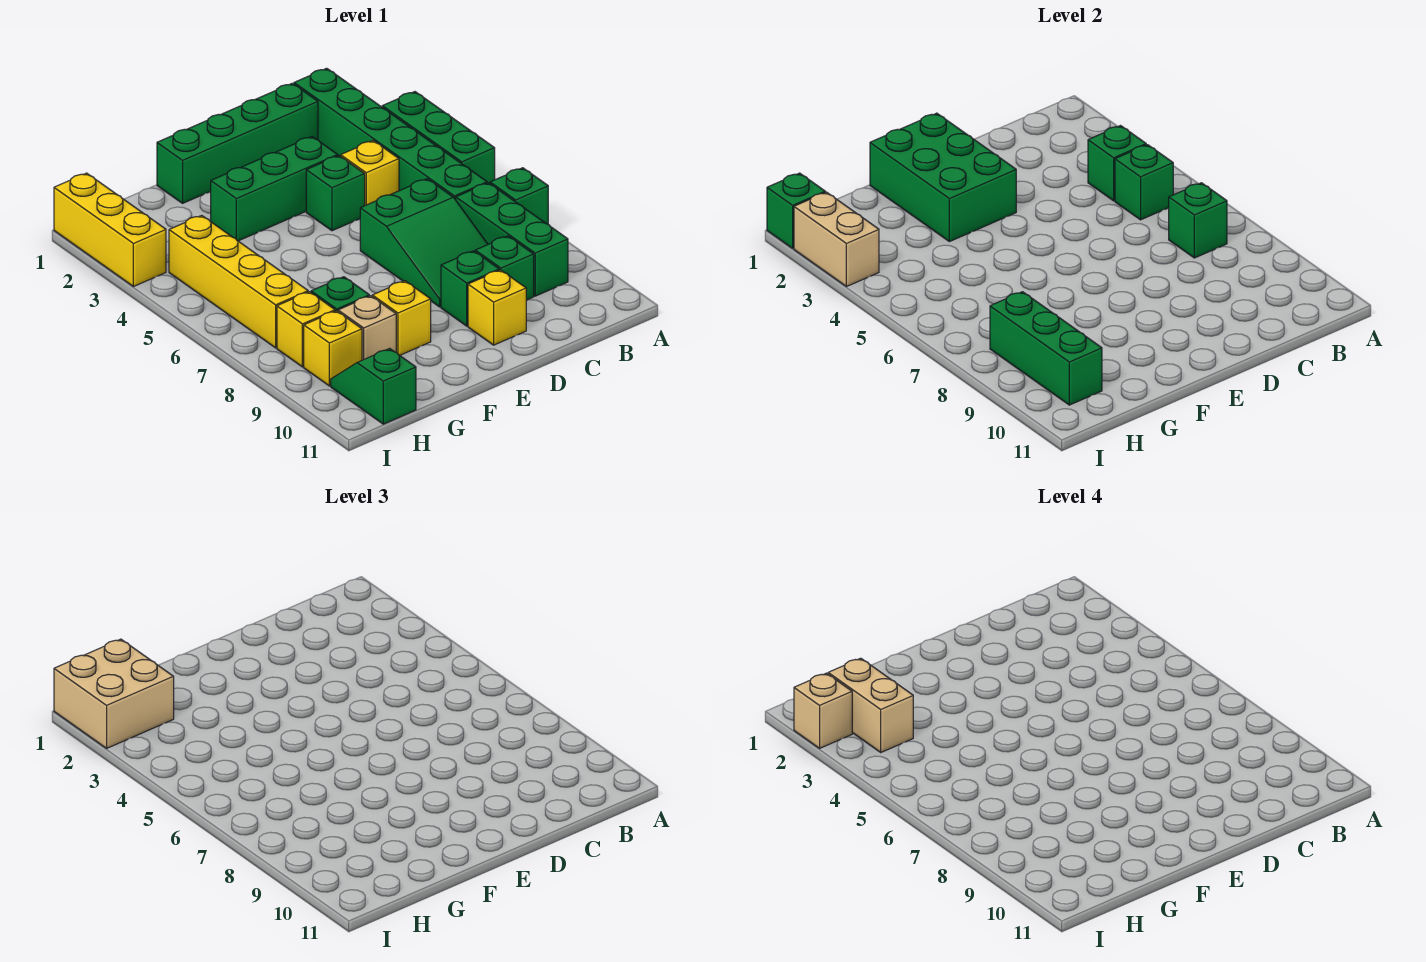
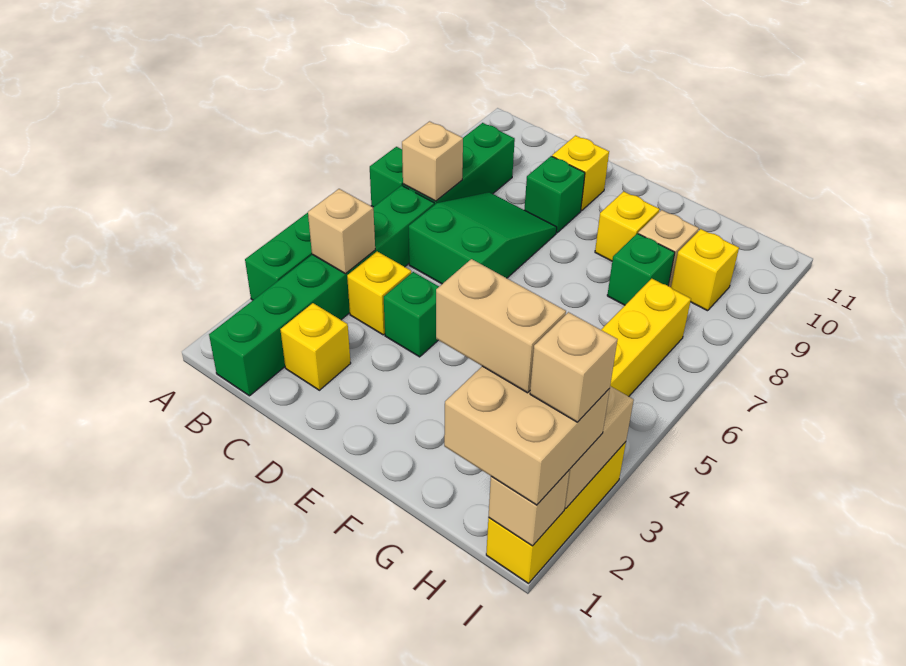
green 1x1 brick [1088,126,1146,201] -> tan 1x1 brick [308,189,375,274]
green 1x1 brick [1115,145,1173,220] -> none
green 1x1 brick [1169,183,1227,258] -> tan 1x1 brick [402,121,463,201]
green 1x4 brick [157,83,318,203] -> none
green 1x1 brick [475,236,534,300] -> none
green 1x3 brick [211,137,338,241] -> none
green 2x3 brick [870,113,1016,242] -> none
tan 1x2 brick [828,658,913,752] -> tan 1x2 brick turned to [436,259,566,393]
yellow 1x1 brick [277,292,335,367] -> yellow 1x1 brick moved to [280,303,351,390]
green 1x3 brick [990,292,1102,405] -> none
green 1x2 slope [331,348,416,424] -> none
green 1x1 brick [767,173,825,248] -> tan 1x1 brick [489,470,570,546]

